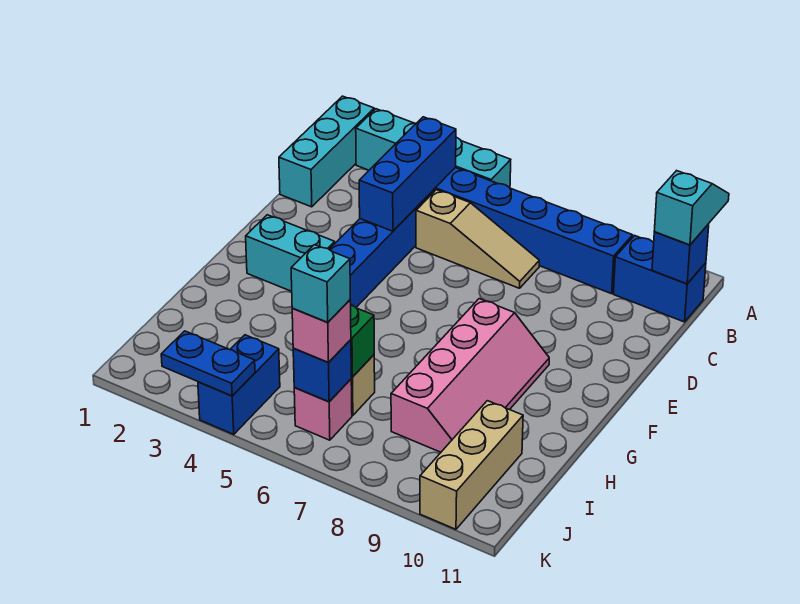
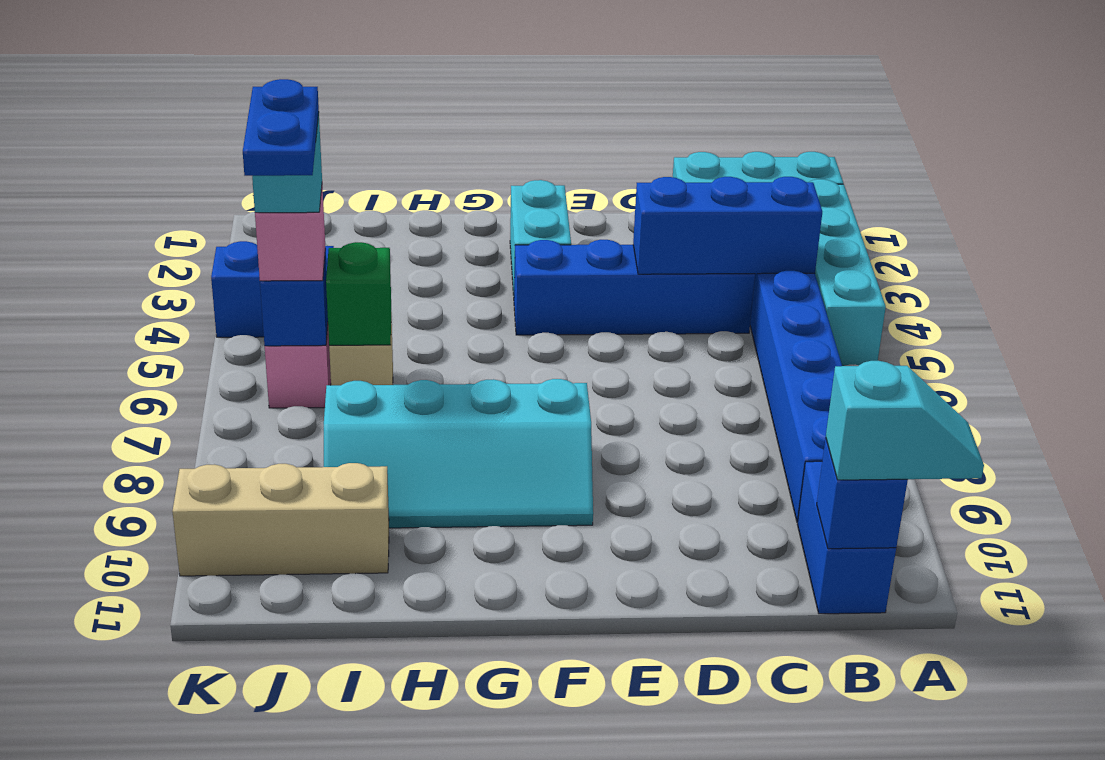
tan 1x3 slope [416,190,539,288] -> none
pink 2x4 slope [391,299,549,452] -> cyan 2x4 slope [324,379,593,528]
blue 1x2 plate [161,331,255,396] -> blue 1x2 plate moved to [243,79,319,176]

